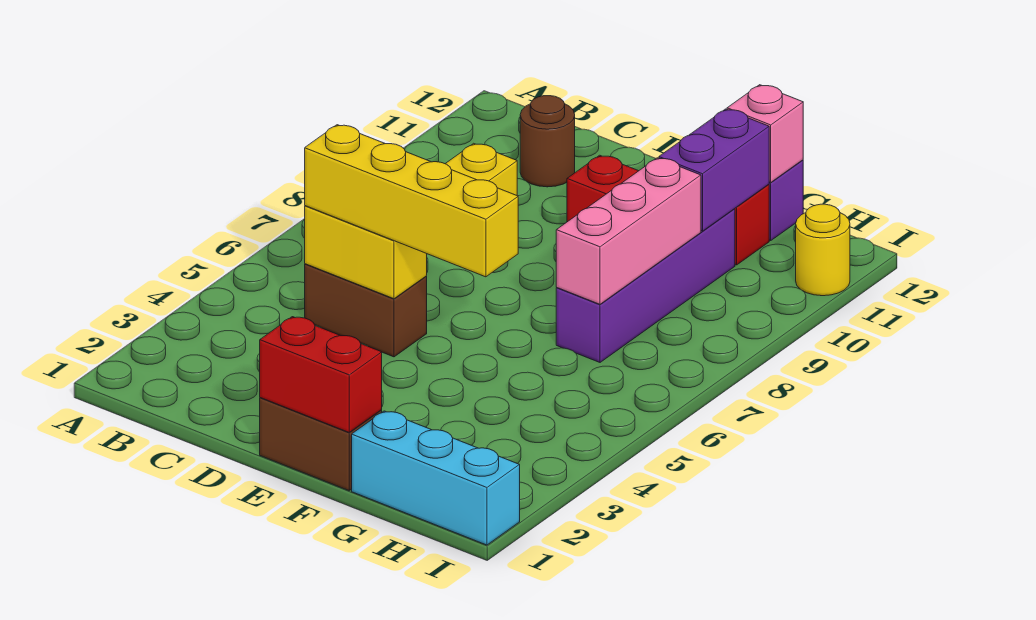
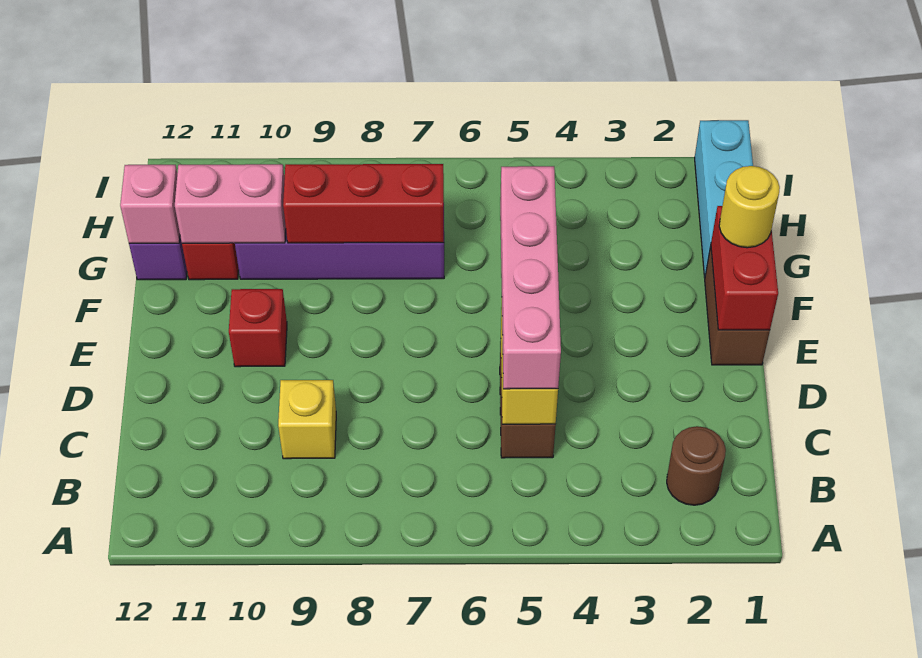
yellow 1x4 brick [305,125,518,277] -> pink 1x4 brick [500,166,561,389]
brown 1x1 round brick [520,96,575,187] -> brown 1x1 round brick moved to [667,426,726,505]
pink 1x3 brick [556,158,701,304] -> red 1x3 brick [283,164,444,243]
purple 1x2 brick [659,109,769,231] -> pink 1x2 brick [175,164,286,243]
yellow 1x1 round brick [796,204,850,296] -> yellow 1x1 round brick moved to [719,166,780,248]

